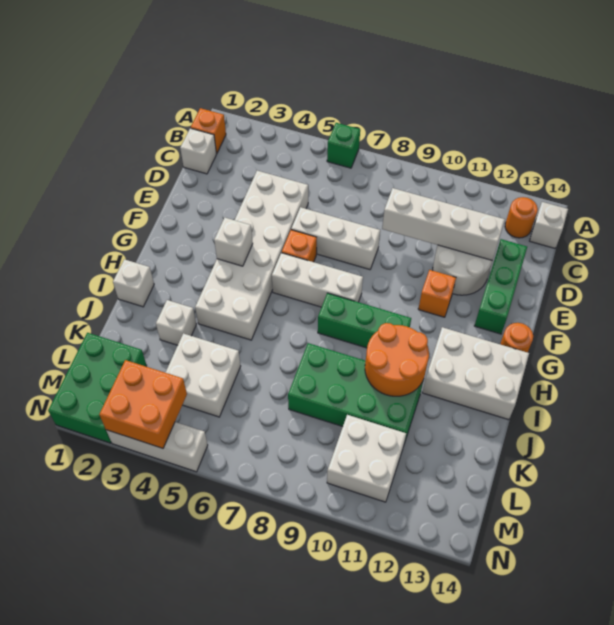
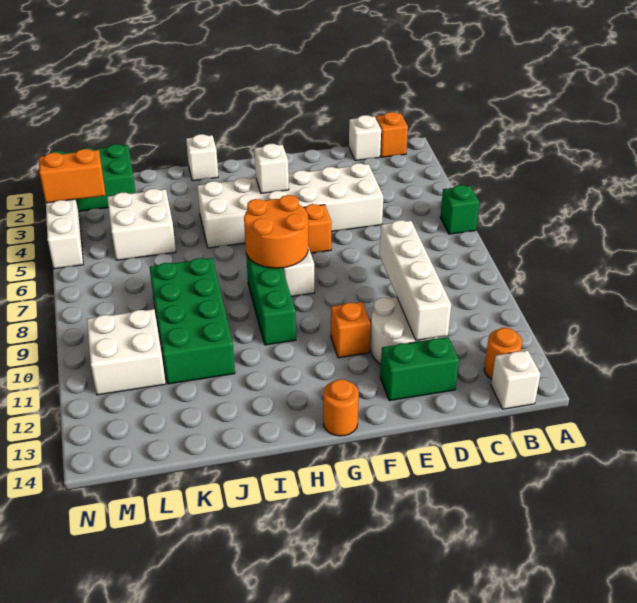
green 1x3 brick [474,239,527,334] -> green 1x2 brick [380,337,459,401]
white 1x3 brick [291,207,380,270] -> none
white 2x3 brick [422,327,529,420] -> none
orange 2x2 round brick [365,323,429,396] -> orange 2x2 round brick moved to [244,195,308,268]
white 1x1 brick [156,300,196,345] -> none
orange 2x2 brick [99,360,187,448] -> orange 1x2 brick [39,149,105,203]

